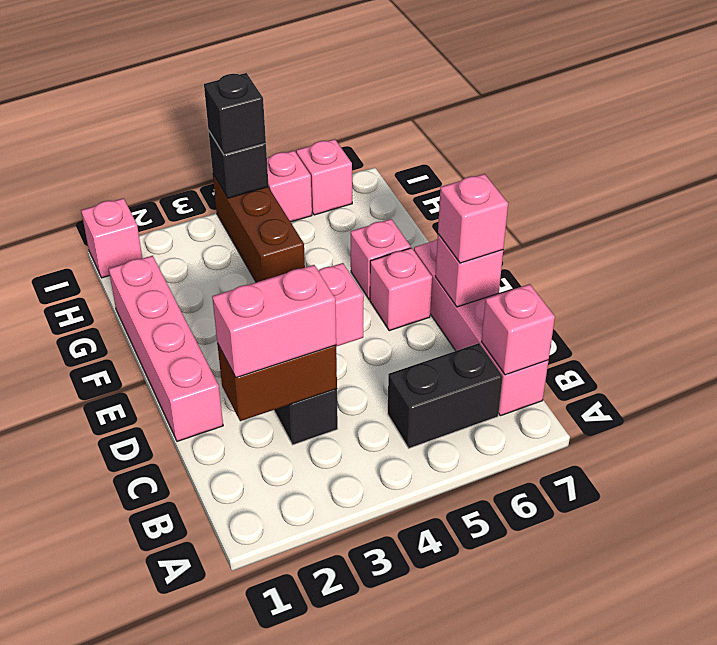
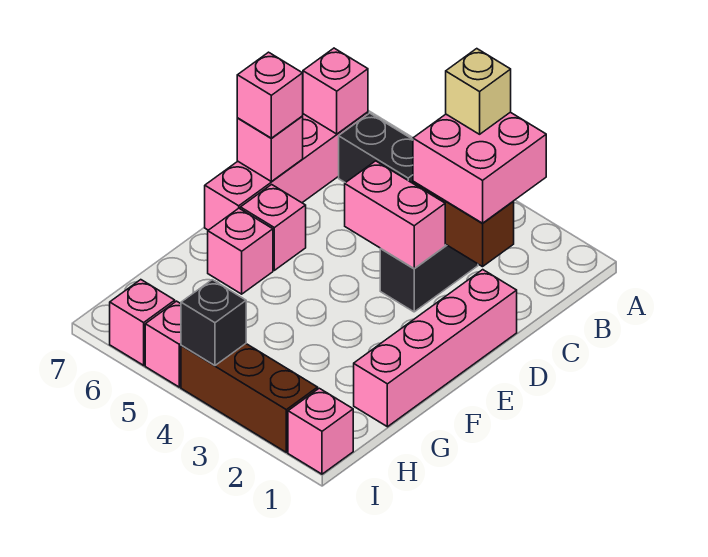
none -> tan 1x1 brick [446,49,511,134]
pink 1x2 brick [212,265,336,378] -> pink 2x2 brick [413,112,546,223]
brown 1x3 brick [213,175,305,282] -> brown 1x3 brick turned to [181,344,318,452]
black 1x1 brick [204,73,266,155] -> none

